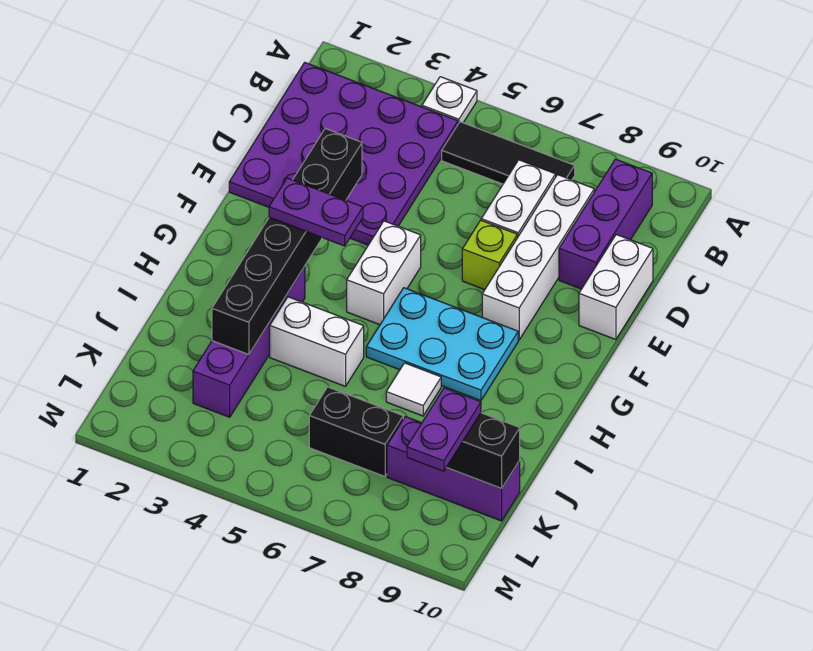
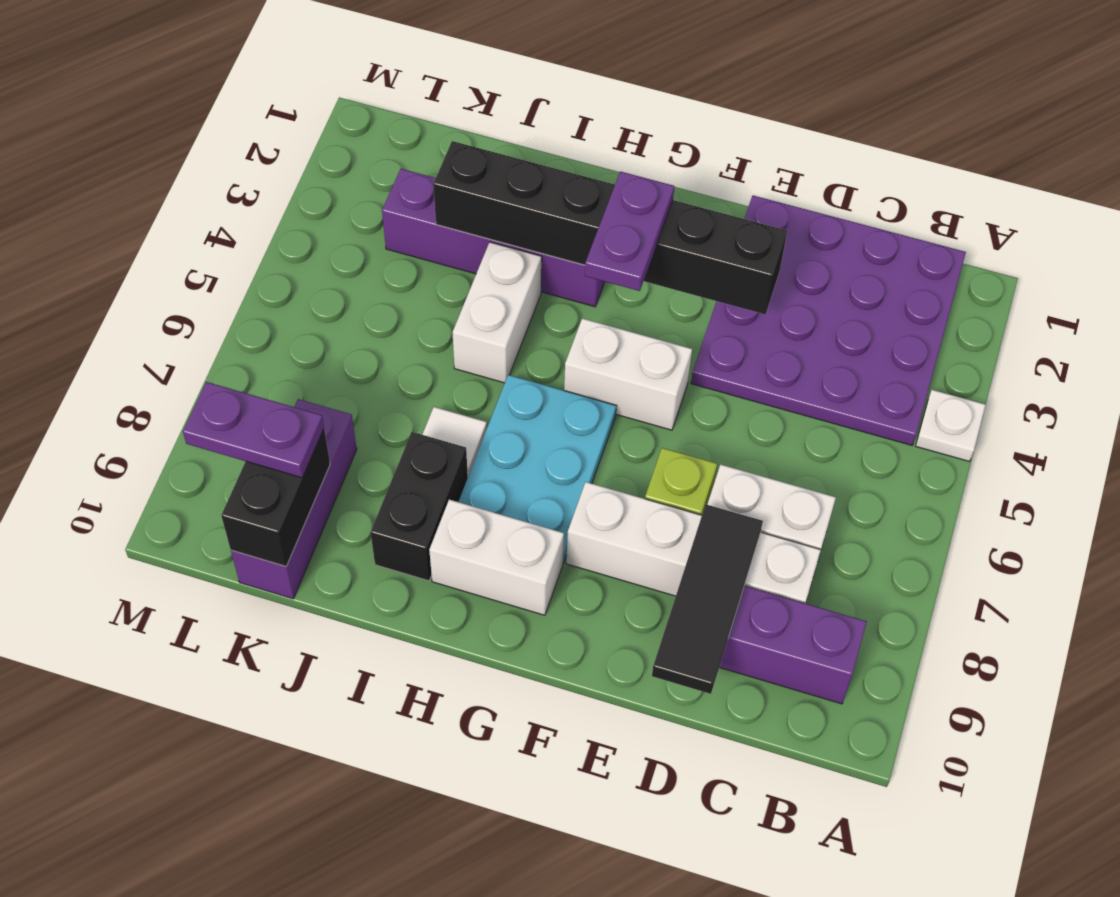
black 1x3 tile [442,122,575,184] -> black 1x3 tile moved to [652,505,763,694]
white 1x2 brick [579,235,653,340] -> white 1x2 brick moved to [429,500,564,615]
black 1x2 brick [309,387,403,476] -> black 1x2 brick moved to [371,432,468,581]

